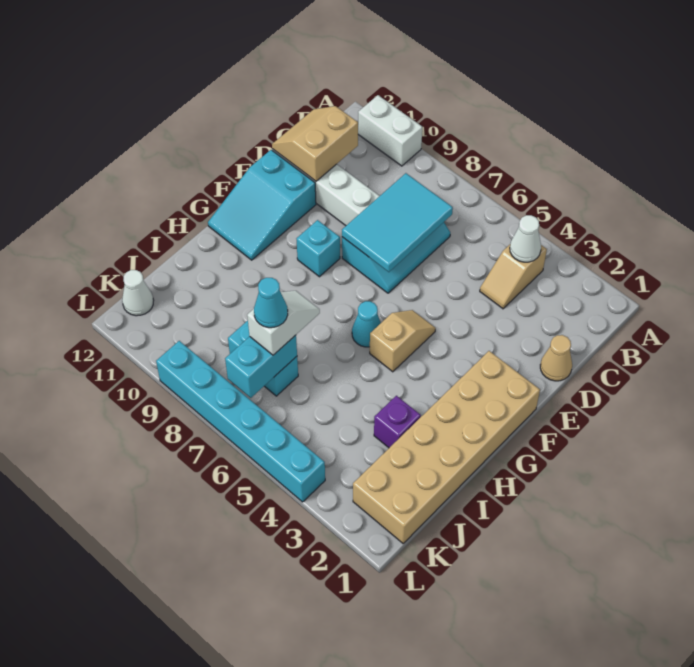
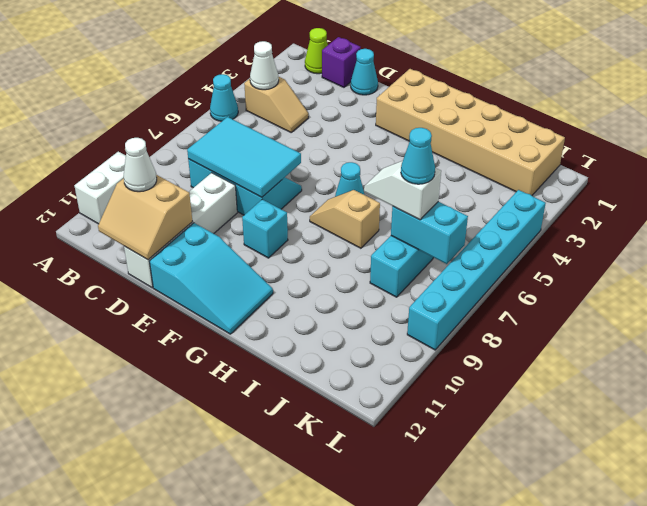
none -> cyan 1x1 cone [210,74,238,121]
none -> lime 1x1 cone [305,28,328,74]
tan 1x1 cone [540,335,572,381] -> cyan 1x1 cone [351,49,378,95]
tan 1x2 slope [370,310,436,372] -> tan 1x2 slope moved to [310,190,380,248]
purple 1x1 brick [374,396,421,448] -> purple 1x1 brick moved to [322,37,361,87]
white 1x1 cone [122,270,154,316] -> white 1x1 cone moved to [124,138,157,192]

